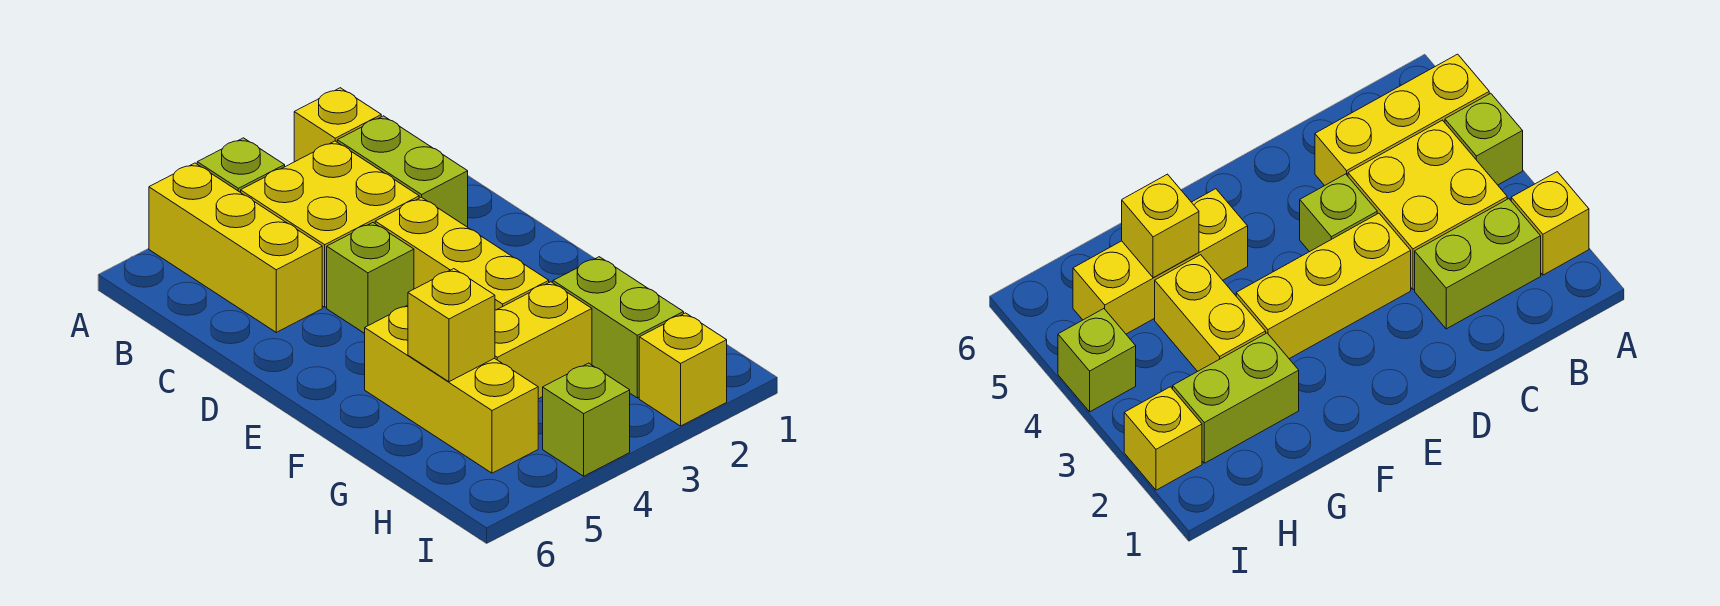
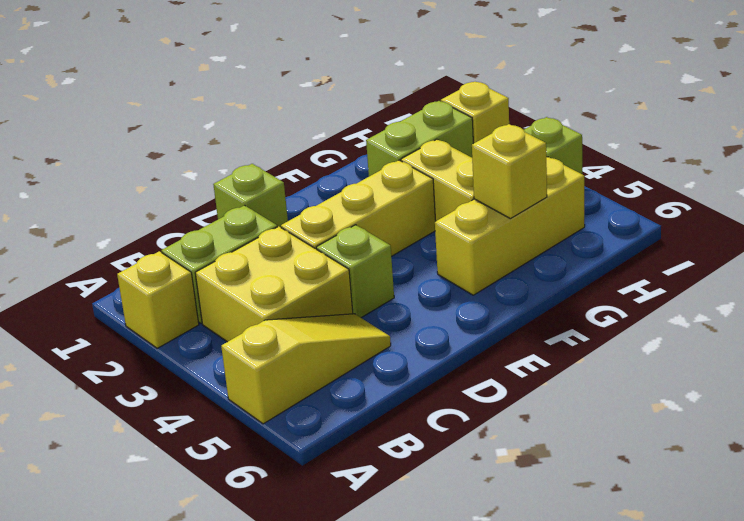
lime 1x1 brick [197,138,285,192] -> lime 1x1 brick moved to [213,164,288,227]
yellow 1x3 brick [149,163,322,332] -> yellow 1x3 slope [221,314,391,424]

